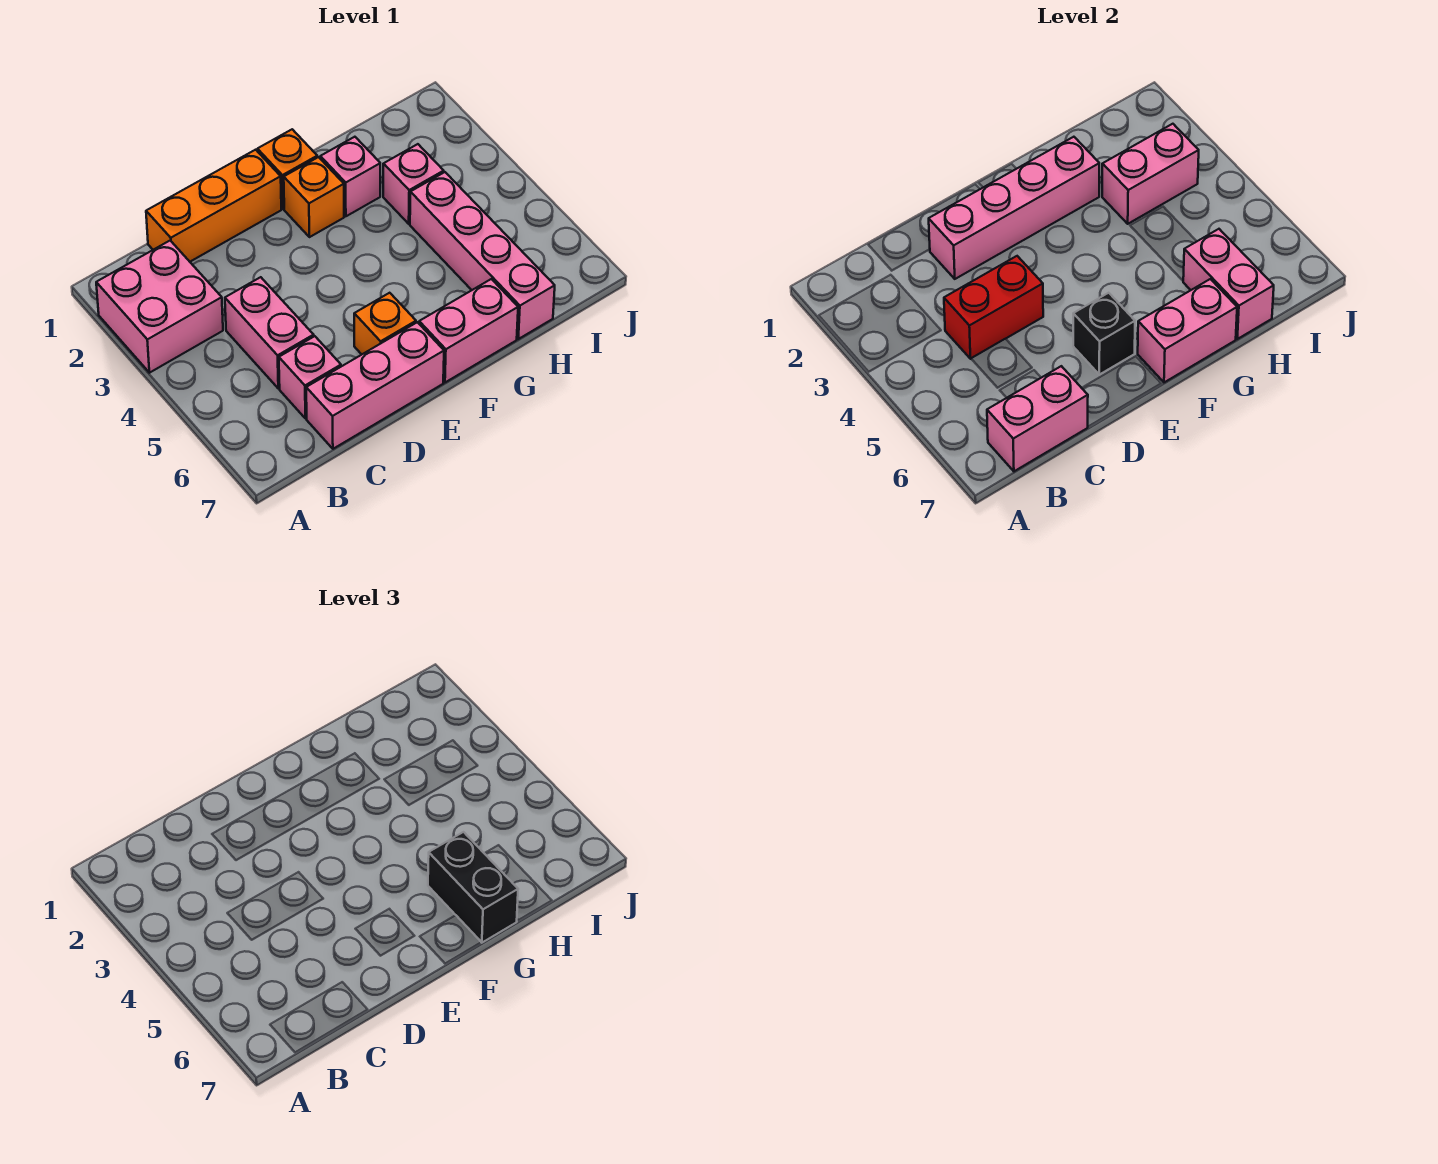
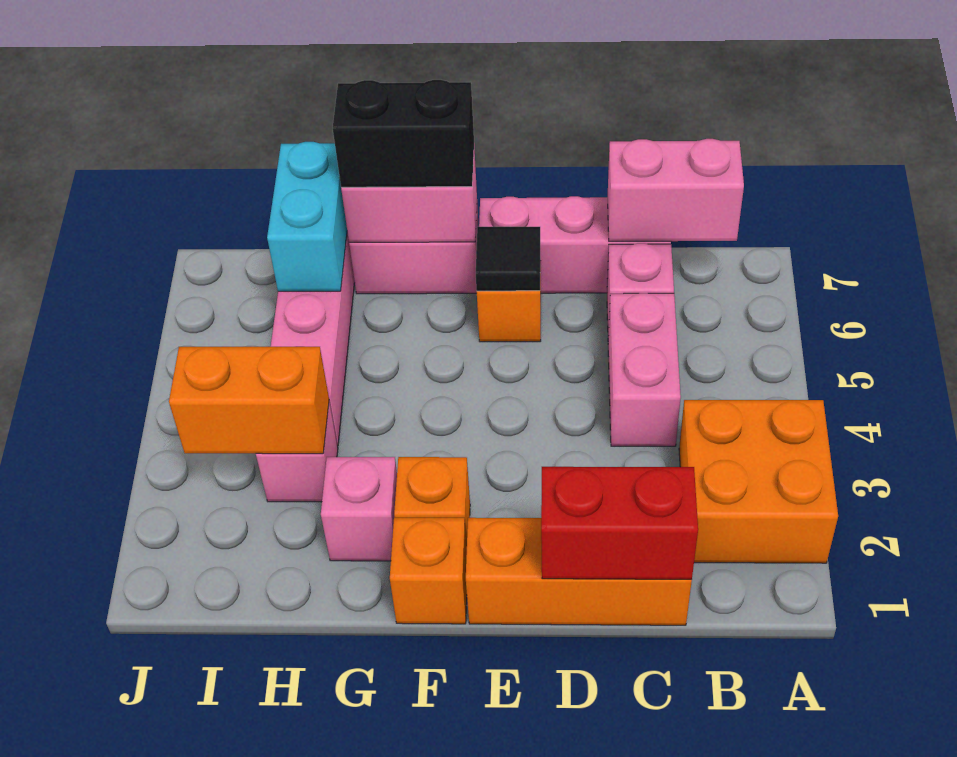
pink 2x2 brick [96,241,223,373] -> orange 2x2 brick [679,400,838,563]
red 1x2 brick [944,256,1043,359] -> red 1x2 brick moved to [541,467,698,579]
pink 1x4 brick [929,137,1099,279] -> none
black 1x1 brick [1073,293,1135,375] -> black 1x1 tile [476,227,540,291]
black 1x2 brick [428,832,518,943] -> black 1x2 brick turned to [333,80,474,187]
pink 1x2 brick [1102,124,1199,224] -> orange 1x2 brick [169,347,329,454]
pink 1x2 brick [1183,229,1274,339] -> cyan 1x2 brick [267,142,347,291]

